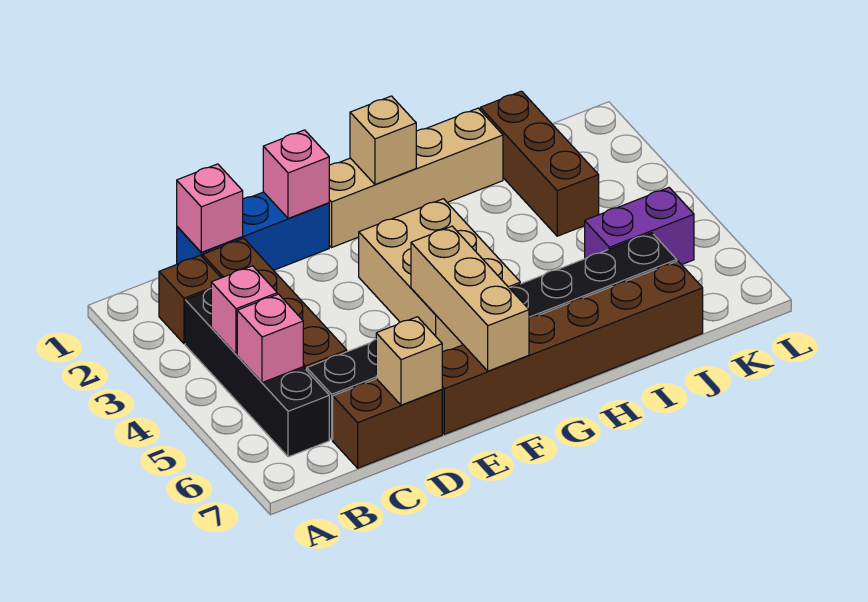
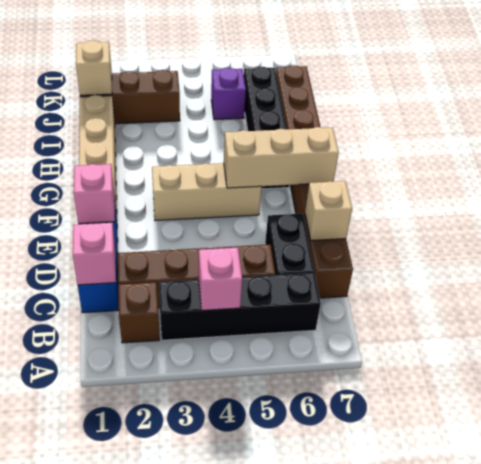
pink 1x1 brick [237,294,303,383] -> none
tan 2x3 brick [359,199,520,352] -> tan 1x3 brick [152,163,261,221]
tan 1x1 brick [350,96,416,184] -> tan 1x1 brick moved to [76,40,112,95]
purple 1x2 brick [585,188,694,265] -> purple 1x1 brick [211,68,246,120]

